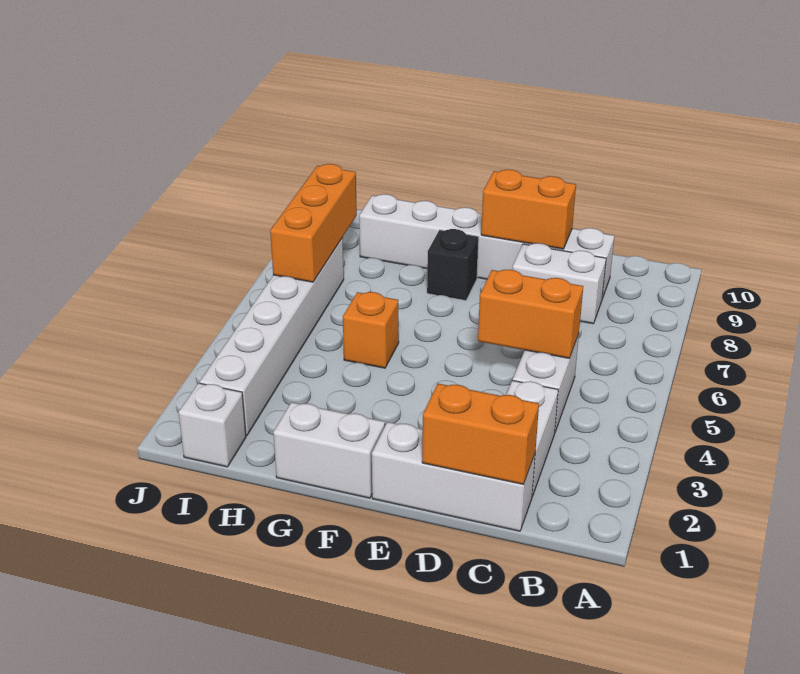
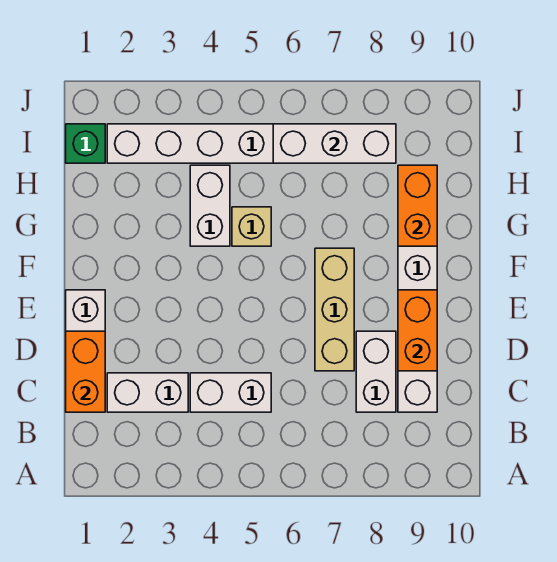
orange 1x2 brick [478,270,583,359] -> orange 1x2 brick moved to [398,165,437,246]
none -> tan 1x3 brick [315,248,354,371]
white 1x2 brick [273,402,385,498] -> white 1x2 brick moved to [190,165,230,246]
black 1x1 brick [427,229,479,301] -> none
orange 1x1 brick [343,292,399,368] -> tan 1x1 brick [232,207,271,246]
white 1x1 brick [179,383,246,467] -> green 1x1 brick [66,124,105,163]
orange 1x3 brick [270,164,357,282] -> white 1x3 brick [273,124,396,163]

